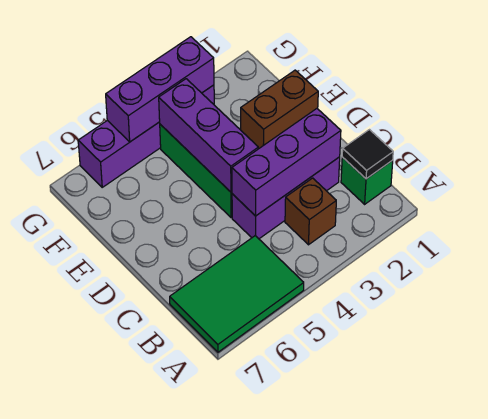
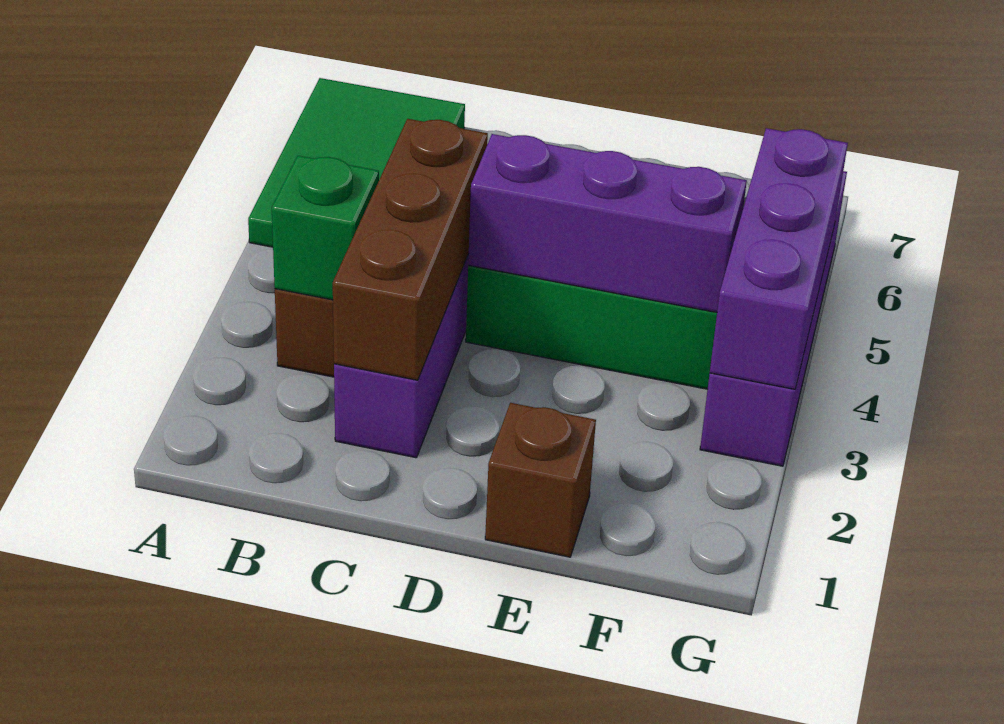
green 1x1 brick [341,157,393,204] -> green 1x1 brick moved to [272,156,379,300]
black 1x1 tile [342,130,393,179] -> none
purple 1x3 brick [232,109,341,216] -> brown 1x3 brick [333,119,488,380]
brown 1x2 brick [241,70,318,149] -> brown 1x1 brick [485,403,596,557]

